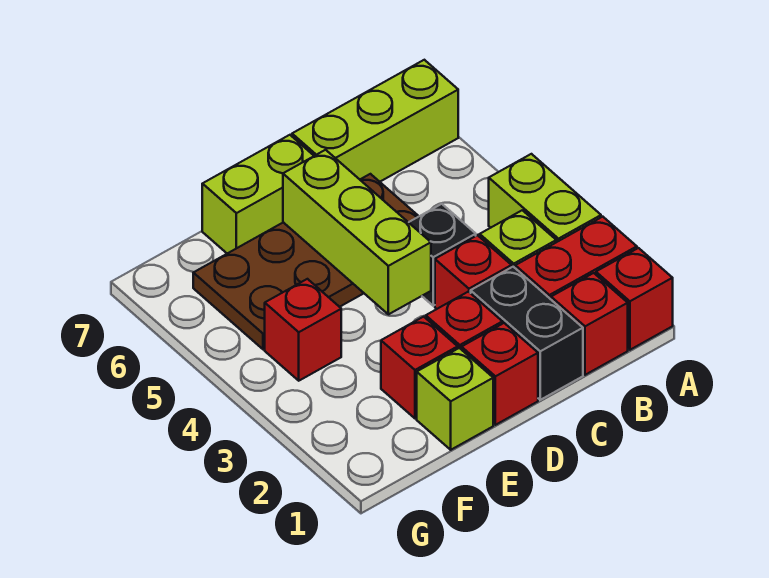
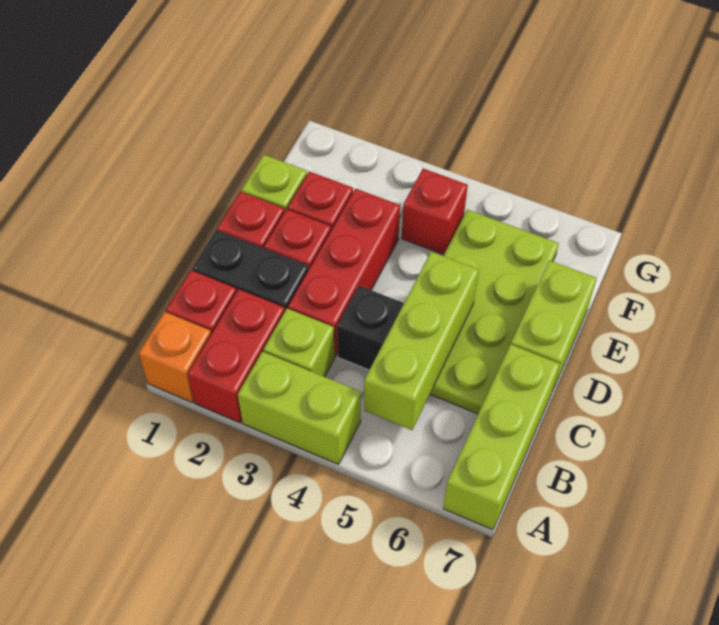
red 1x1 brick [596,248,673,350] -> orange 1x1 brick [139,312,211,403]
red 1x1 brick [435,235,512,309] -> red 1x3 brick [288,189,400,356]
brown 2x4 plate [193,174,419,349] -> lime 2x4 plate [430,210,559,414]
lime 1x3 brick [283,150,431,314] -> lime 1x3 brick turned to [364,252,479,430]

